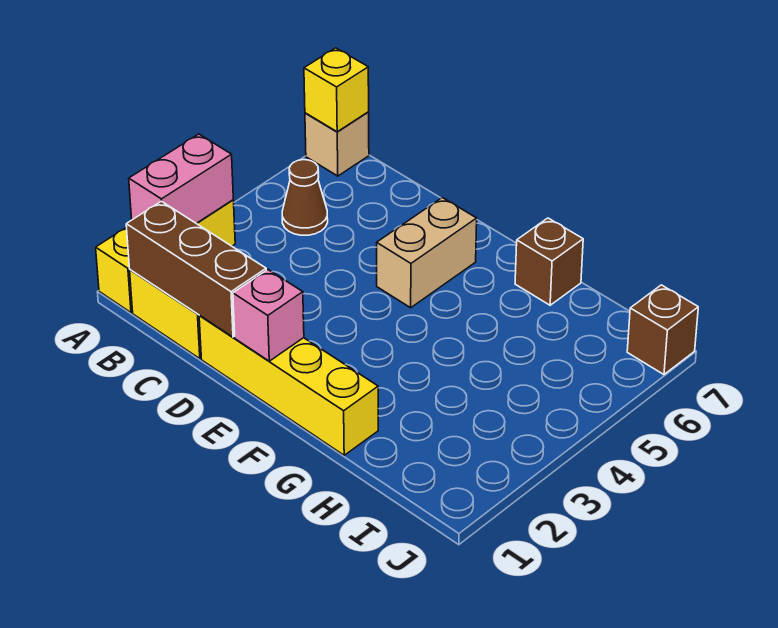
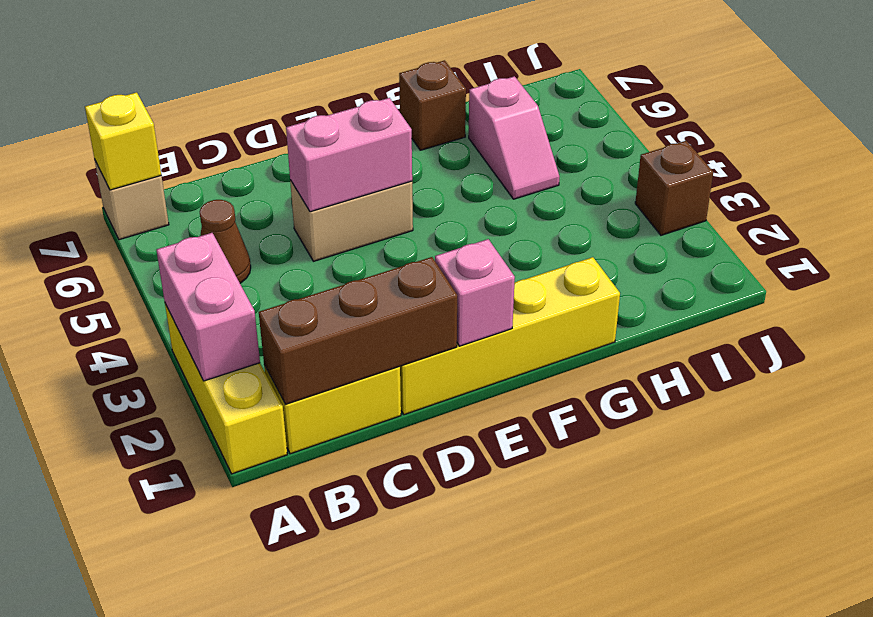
none -> pink 1x2 brick [286,98,412,212]
tan 1x2 brick [377,198,477,308] -> tan 1x2 brick turned to [290,180,413,261]
none -> pink 1x2 slope [469,76,559,199]
brown 1x1 brick [627,285,698,375] -> brown 1x1 brick moved to [635,141,713,235]

